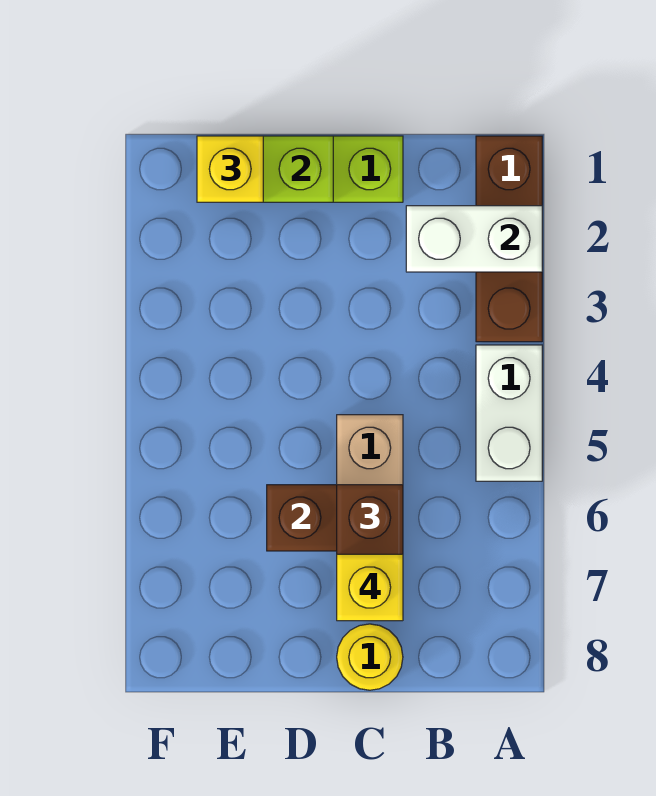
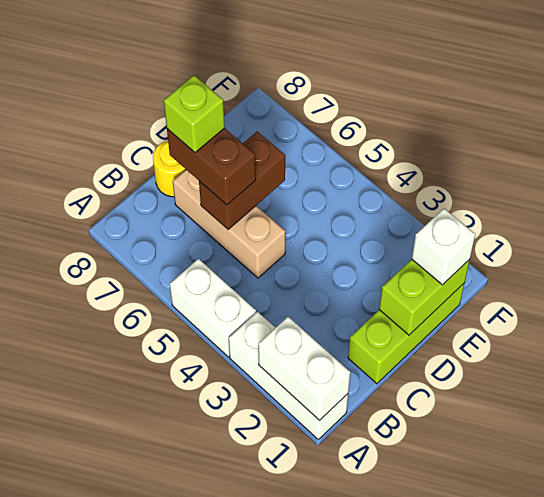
brown 1x3 brick [476,136,542,342] -> white 1x3 brick [229,312,348,439]
white 1x2 brick [406,206,542,272] -> white 1x2 brick turned to [258,317,350,420]
yellow 1x1 brick [337,554,403,621] -> lime 1x1 brick [164,76,225,153]
yellow 1x1 brick [197,136,263,202] -> white 1x1 brick [412,209,475,285]

